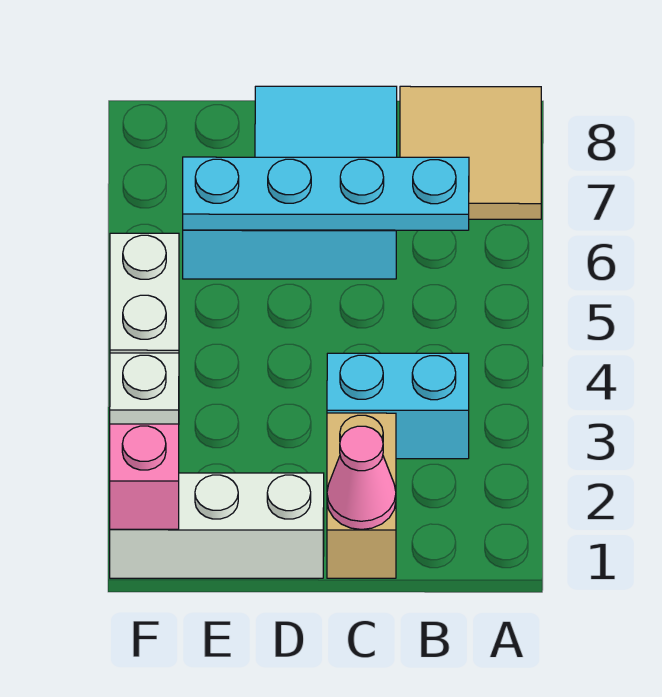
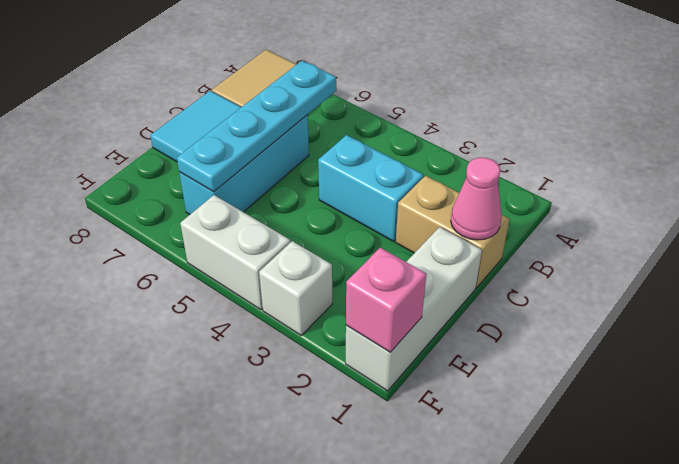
cyan 1x2 brick [327,353,469,459] -> cyan 1x2 brick turned to [318,135,423,241]

